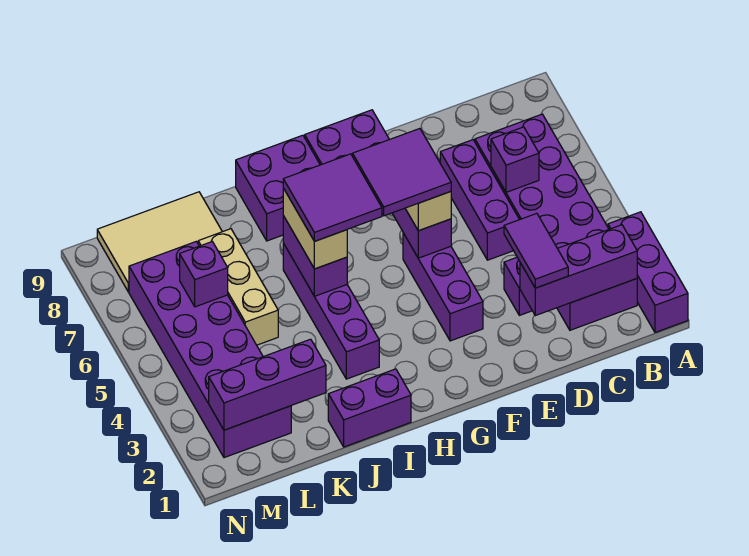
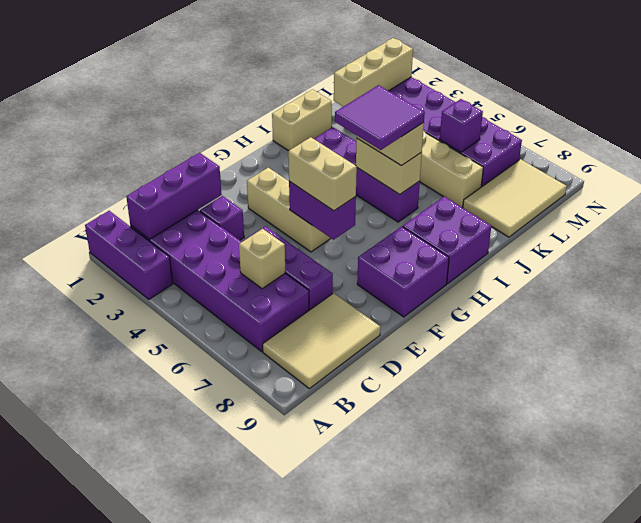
none -> tan 2x3 tile [263,293,380,389]
purple 1x1 brick [491,127,539,192] -> tan 1x1 brick [239,229,285,289]
purple 1x2 tile [504,213,568,288] -> none
purple 1x3 brick [403,233,483,341] -> tan 1x3 brick [247,168,331,252]
purple 2x2 tile [353,129,451,216] -> none
purple 1x2 brick [328,369,411,447] -> tan 1x2 brick [272,90,332,151]
purple 1x2 brick [283,216,347,296] -> tan 1x2 brick [356,139,422,194]
purple 1x3 brick [209,339,326,430] -> tan 1x3 brick [334,38,413,107]

